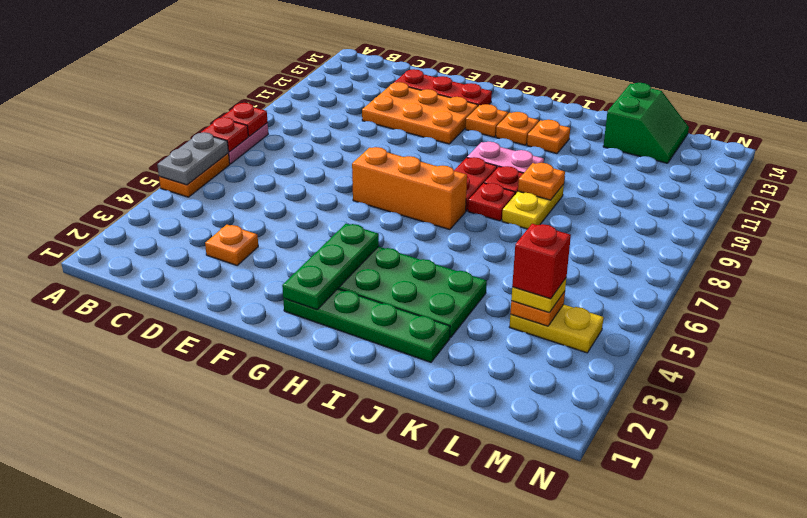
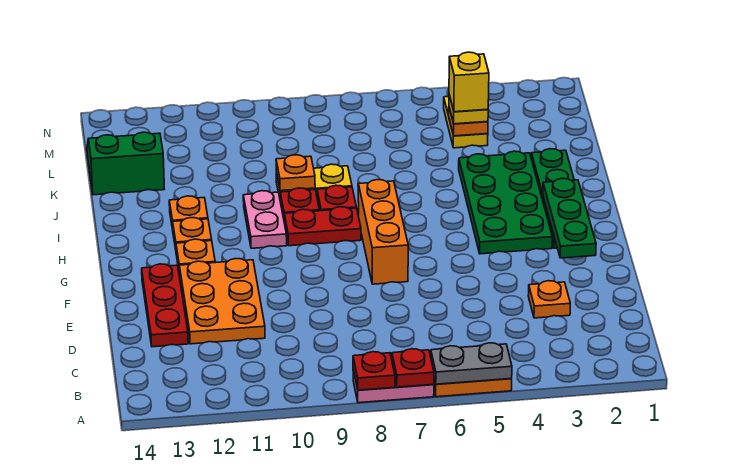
green 1x3 plate [282,224,379,309] -> green 1x3 plate turned to [543,179,596,258]
red 1x1 brick [512,224,571,299] -> yellow 1x1 brick [449,52,489,112]

